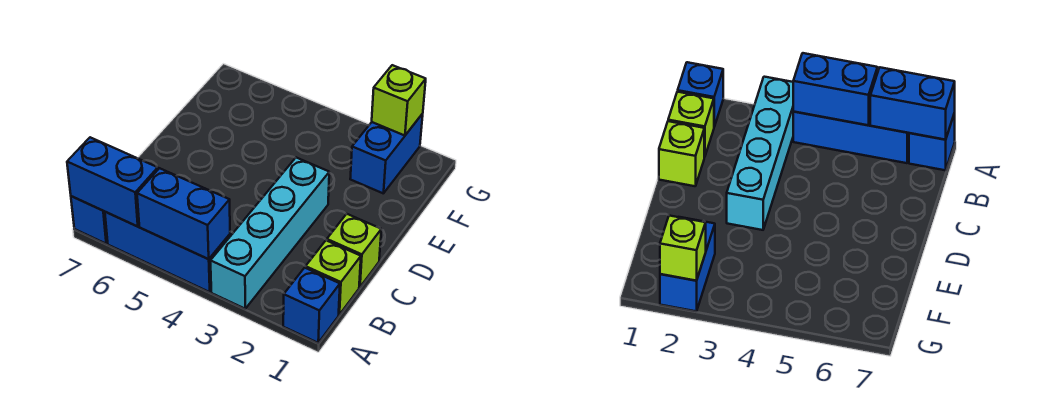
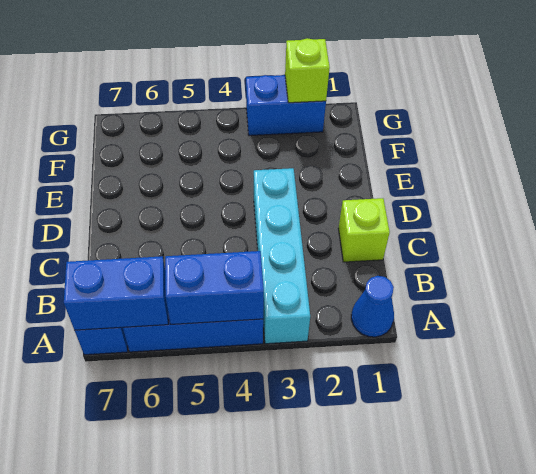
blue 1x1 brick [283,268,340,343] -> blue 1x1 cone [351,276,394,337]
lime 1x1 brick [306,240,361,314] -> none
blue 1x2 brick [350,114,423,193] -> blue 1x2 brick turned to [246,75,326,136]

